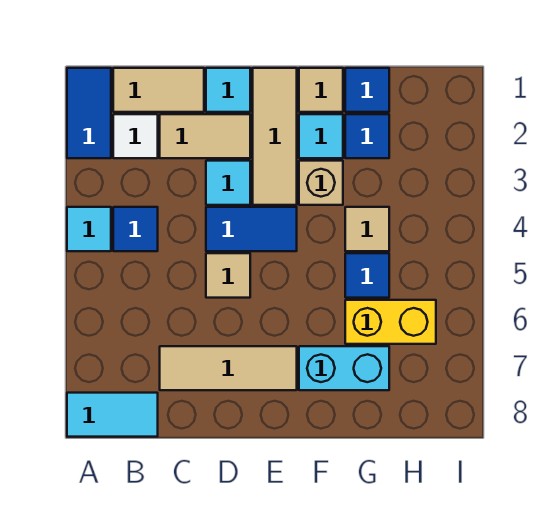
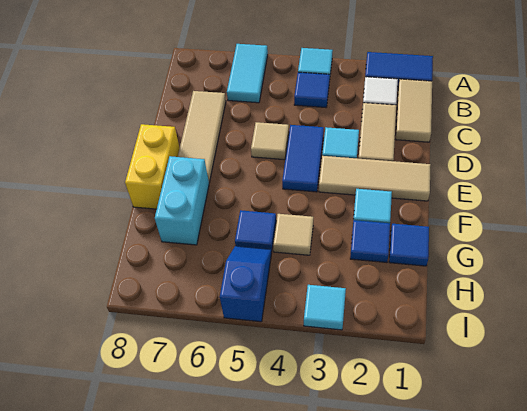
cyan 1x2 tile [67,393,158,437] -> cyan 1x2 tile moved to [227,44,268,103]
cyan 1x1 tile [206,68,250,112] -> cyan 1x1 tile moved to [304,285,346,330]
tan 1x1 tile [299,68,343,112] -> none
tan 1x1 brick [299,161,343,205] -> none
yellow 1x2 brick [345,300,436,344] -> yellow 1x2 brick moved to [125,124,180,209]
none -> blue 1x2 slope [220,246,272,322]

